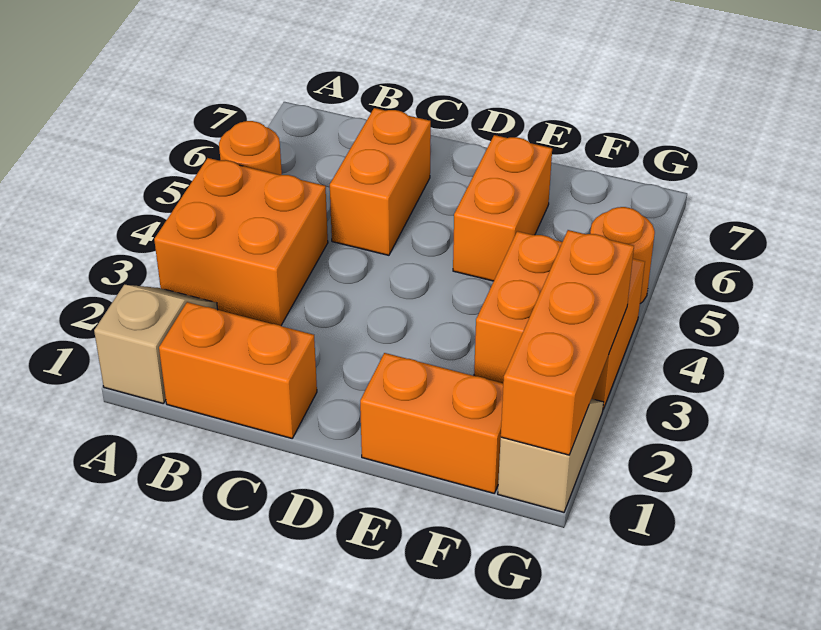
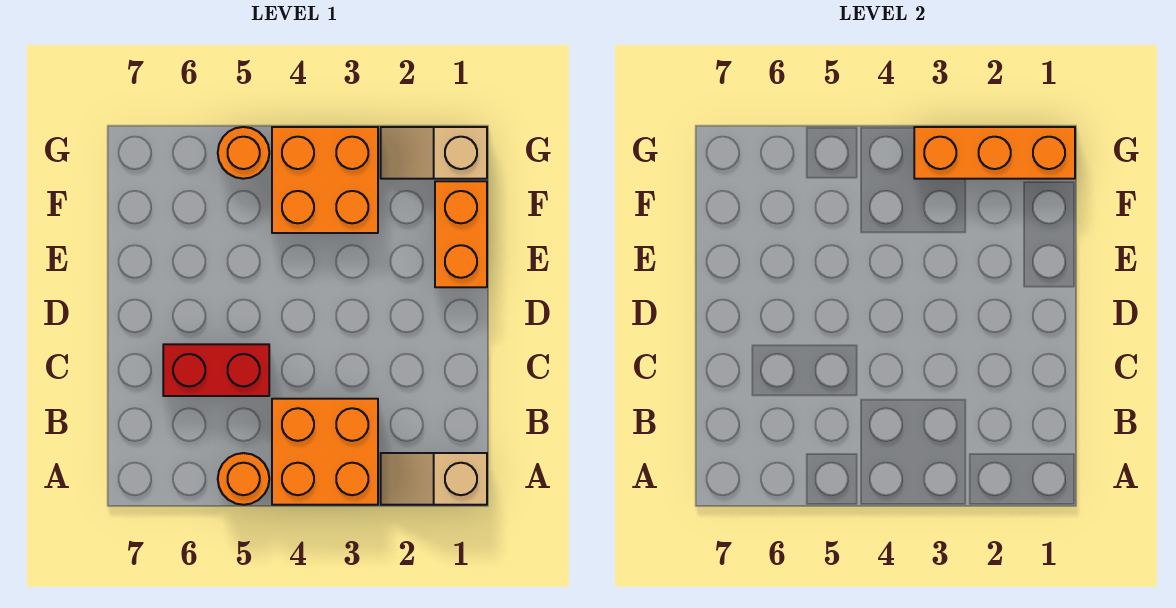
orange 1x2 brick [159,302,317,438] -> none
orange 1x2 brick [330,108,431,255] -> red 1x2 brick [163,344,269,396]
orange 1x2 brick [453,135,552,281] -> none

